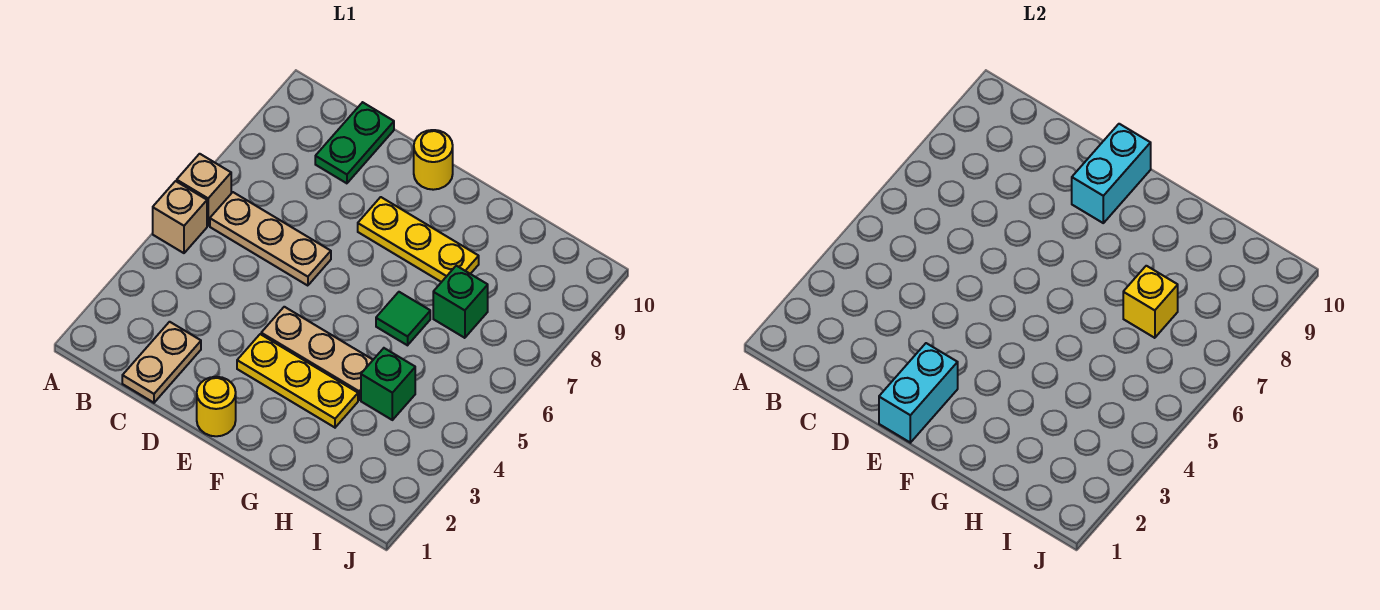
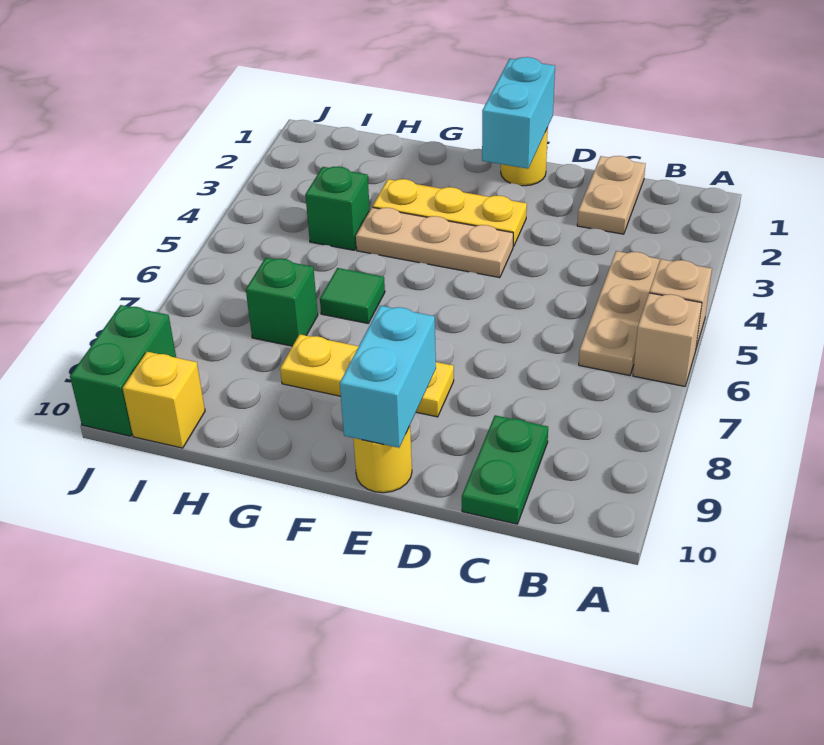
tan 1x3 plate [210,192,331,286] -> tan 1x3 plate turned to [579,251,660,376]
yellow 1x1 brick [1123,266,1178,338] -> yellow 1x1 brick moved to [123,352,205,448]
none -> green 1x2 brick [70,305,176,436]

